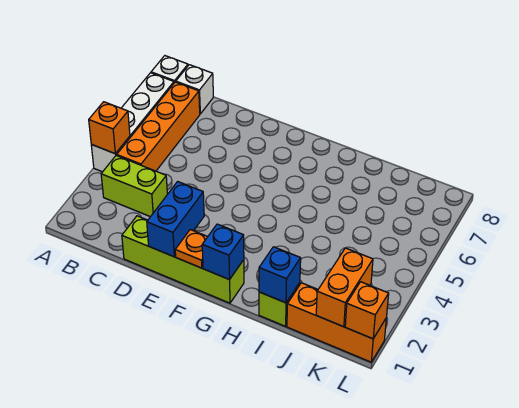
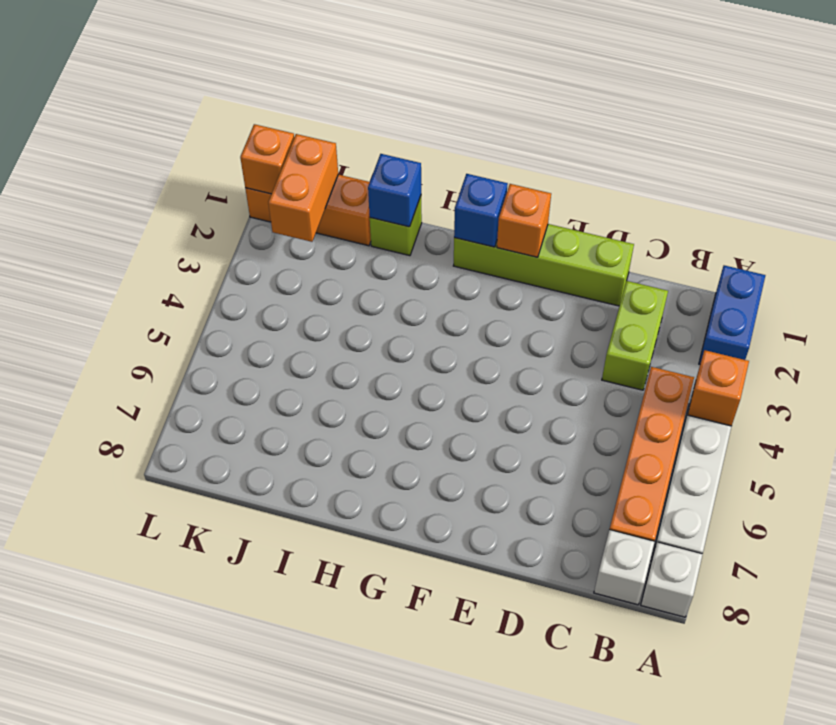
lime 1x2 brick [101,155,167,217] -> lime 1x2 brick turned to [602,281,668,390]
blue 1x2 brick [147,182,204,257] -> blue 1x2 brick moved to [699,265,765,364]
orange 1x1 plate [175,230,208,268] -> orange 1x1 brick [497,184,551,257]

